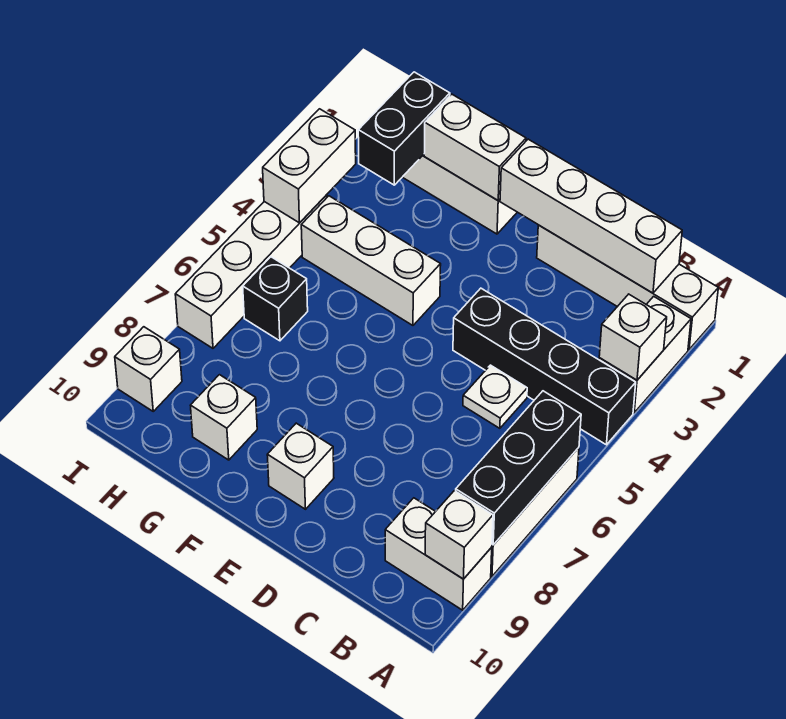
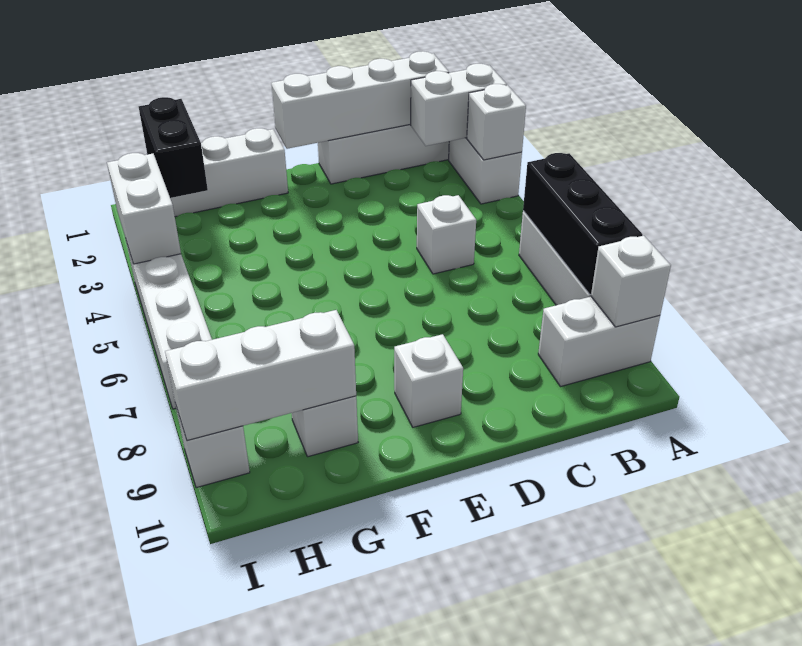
black 1x4 brick [453,288,636,445] -> none
white 1x1 plate [463,365,527,428] -> white 1x1 brick [417,195,476,274]
white 1x2 brick [424,94,526,200] -> white 1x2 brick moved to [411,64,507,146]
white 1x3 brick [301,196,441,325] -> white 1x3 brick moved to [165,310,356,441]
black 1x1 brick [243,257,308,341] -> none

